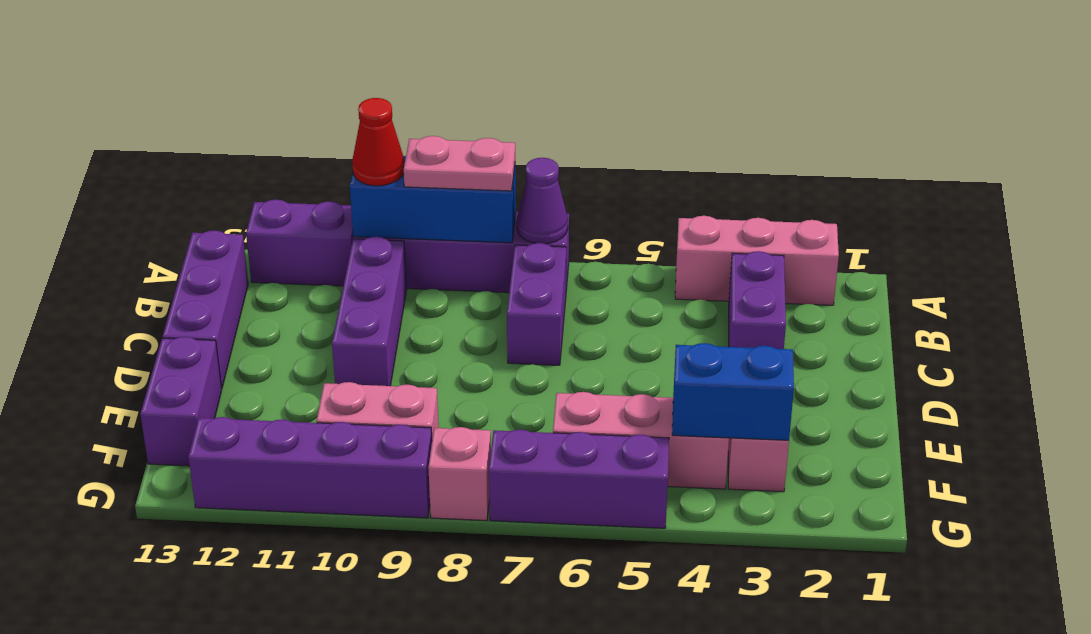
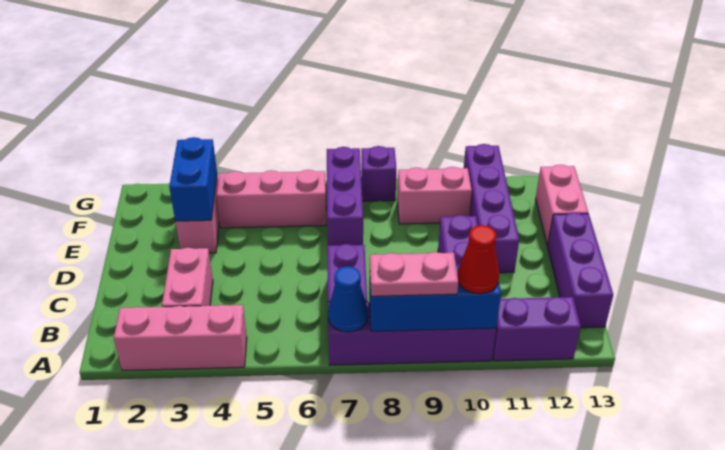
purple 1x1 cone [517,158,568,244] -> blue 1x1 cone [328,266,368,332]
purple 1x2 brick [729,251,786,349] -> pink 1x2 brick [162,248,213,307]
purple 1x2 brick [140,337,222,466] -> pink 1x2 brick [536,165,588,245]
blue 1x2 brick [672,343,794,440] -> blue 1x2 brick turned to [169,137,217,221]
purple 1x3 brick [489,430,669,528] -> purple 1x3 brick turned to [327,147,363,246]
pink 1x1 brick [428,427,491,521] -> purple 1x1 brick [361,146,396,201]
purple 1x4 brick [188,417,432,518] -> purple 1x4 brick turned to [464,144,519,273]

